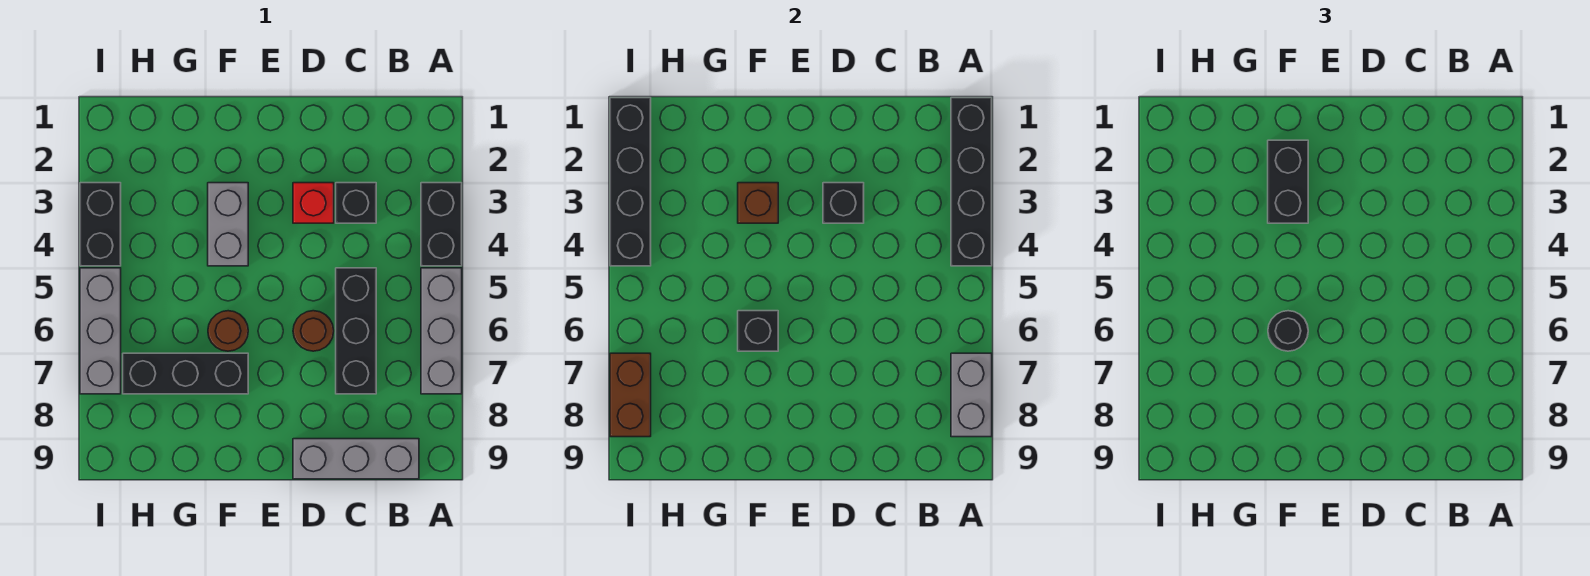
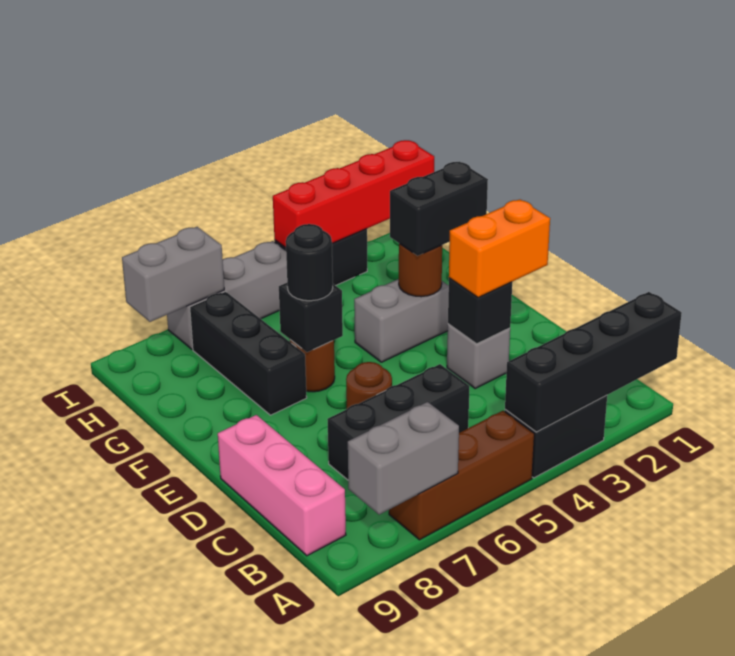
grey 1x3 brick [421,268,462,394] -> brown 1x3 brick [389,411,534,540]
grey 1x3 brick [293,439,419,479] -> pink 1x3 brick [218,415,346,556]
black 1x1 brick [336,183,376,223] -> none
none -> orange 1x2 brick [449,200,550,298]
red 1x1 brick [293,183,334,223] -> grey 1x1 brick [447,324,510,388]
brown 1x1 brick [738,183,778,223] -> brown 1x1 round brick [399,244,442,297]
black 1x4 brick [610,98,651,266] -> red 1x4 brick [273,140,434,248]
brown 1x2 brick [610,353,651,437] -> grey 1x2 brick [122,227,224,322]

